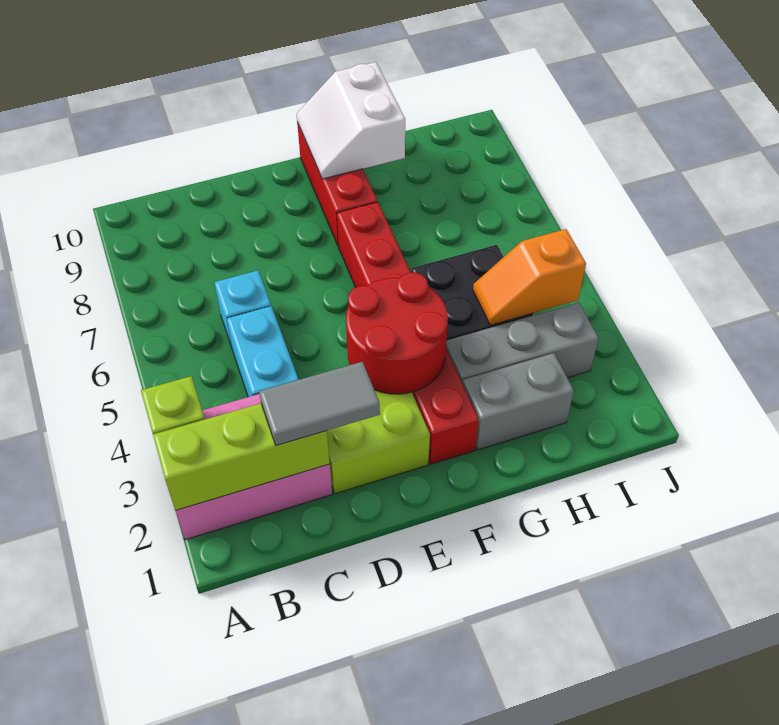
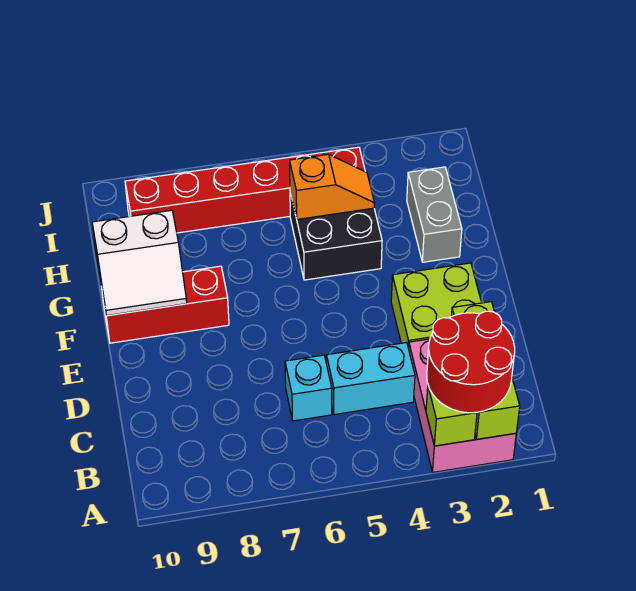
grey 1x2 tile [259,362,380,445] -> none
red 2x2 round brick [346,272,448,394] -> red 2x2 round brick moved to [427,311,515,413]
red 1x6 brick [337,202,479,464] -> red 1x6 brick moved to [125,147,365,233]
grey 1x3 brick [446,303,599,384] -> none
orange 1x2 slope [473,229,586,325] -> orange 1x2 slope turned to [290,154,374,219]

